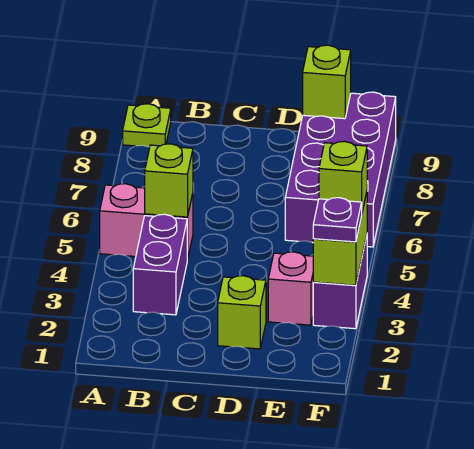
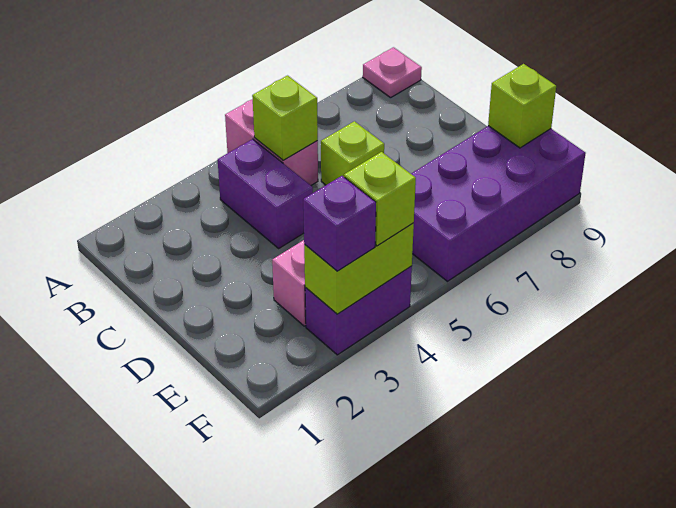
lime 1x1 plate [123,104,171,147] -> pink 1x1 plate [363,47,422,98]
purple 1x2 brick [133,214,187,315] -> purple 1x2 brick turned to [218,139,313,248]
lime 1x1 brick [218,276,266,349] -> lime 1x1 brick moved to [321,121,384,185]
purple 1x1 plate [313,198,362,242] -> purple 1x1 brick [303,176,376,271]

